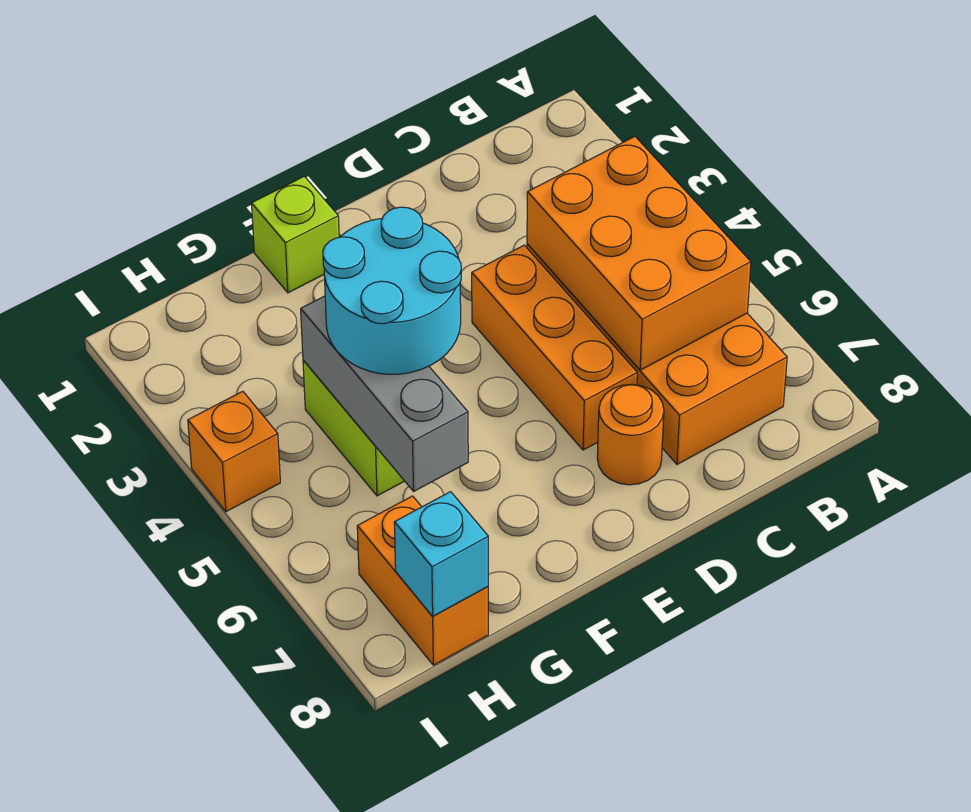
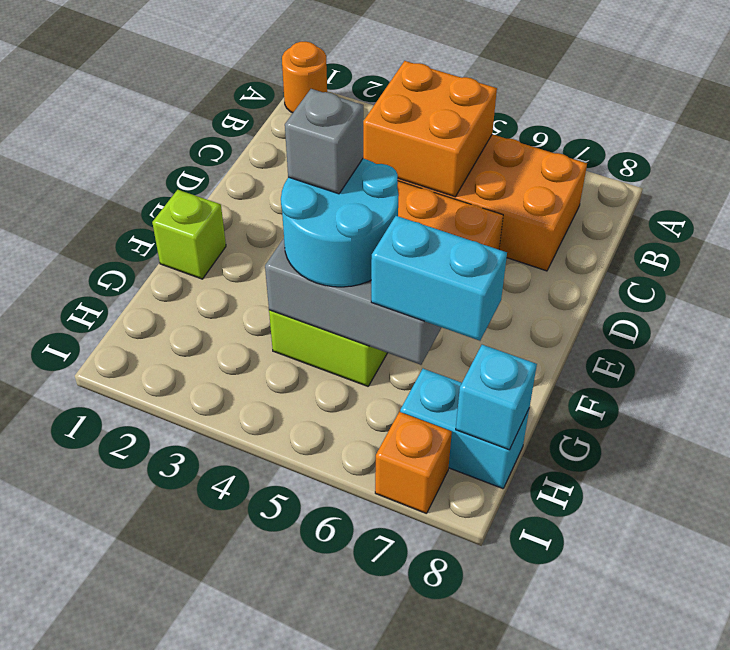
orange 2x3 brick [527,137,751,370] -> orange 2x2 brick [363,61,497,197]
orange 1x1 round brick [597,384,664,485] -> orange 1x1 round brick moved to [282,42,327,113]
none -> grey 1x1 brick [285,89,363,194]
none -> cyan 1x2 brick [371,216,507,341]
orange 1x2 brick [357,496,488,665] -> cyan 1x2 brick [400,369,529,489]
orange 1x1 brick [188,391,280,512] -> orange 1x1 brick moved to [375,412,452,514]

